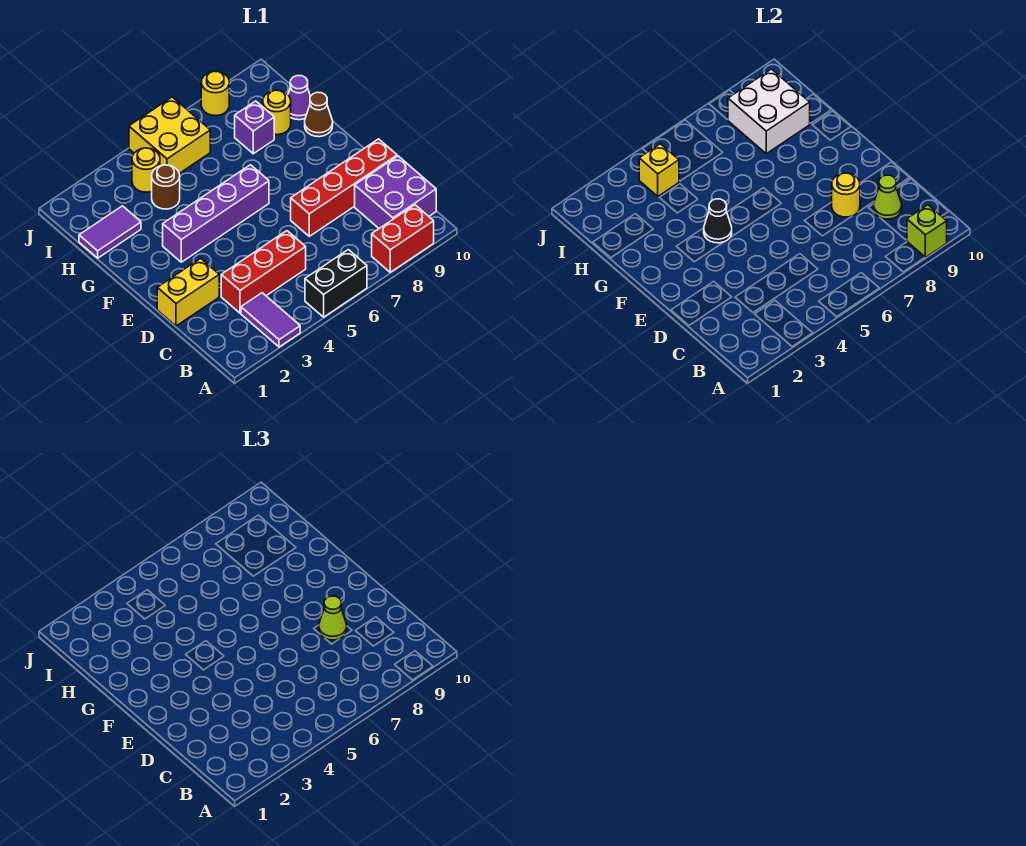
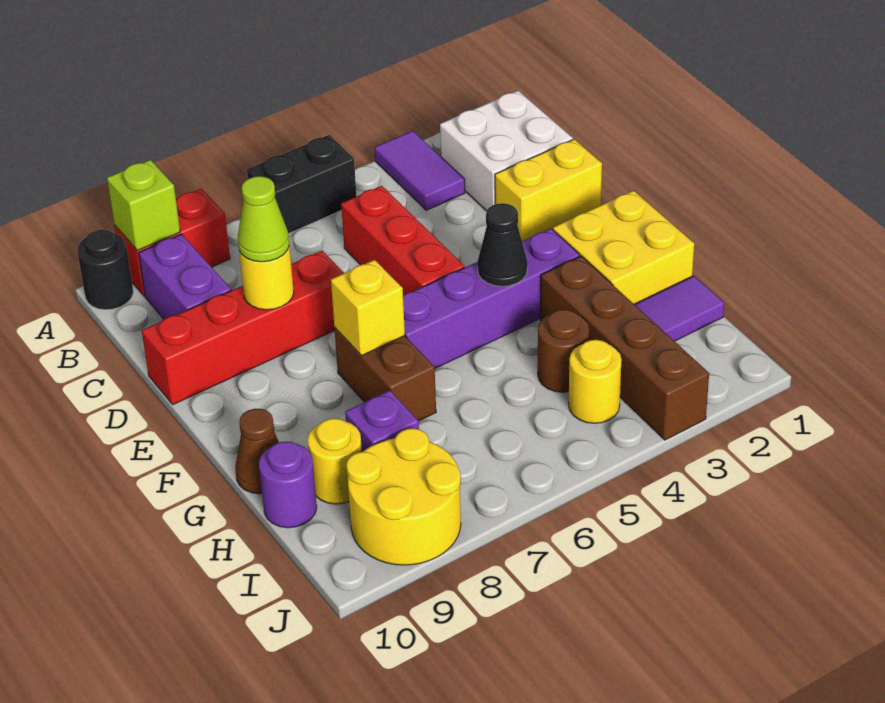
none -> black 1x1 round brick [78,230,133,310]
purple 2x2 brick [355,156,436,228] -> purple 1x2 brick [139,234,231,319]
red 1x3 brick [221,231,306,313] -> red 1x3 brick turned to [341,186,464,295]
lime 1x1 cone [874,175,902,219] -> none
none -> brown 1x2 brick [334,328,436,421]
none -> brown 1x4 brick [540,256,709,440]
white 2x2 brick [728,69,810,154] -> white 2x2 brick moved to [440,91,573,211]
purple 1x1 cone [288,76,311,120] -> purple 1x1 round brick [259,441,317,528]
yellow 1x1 brick [639,144,679,196] -> yellow 1x1 brick moved to [331,260,405,356]
yellow 2x2 brick [129,97,210,173] -> yellow 2x2 brick moved to [553,191,694,304]
yellow 1x1 round brick [201,71,229,116] -> yellow 2x2 round brick [346,428,461,565]

